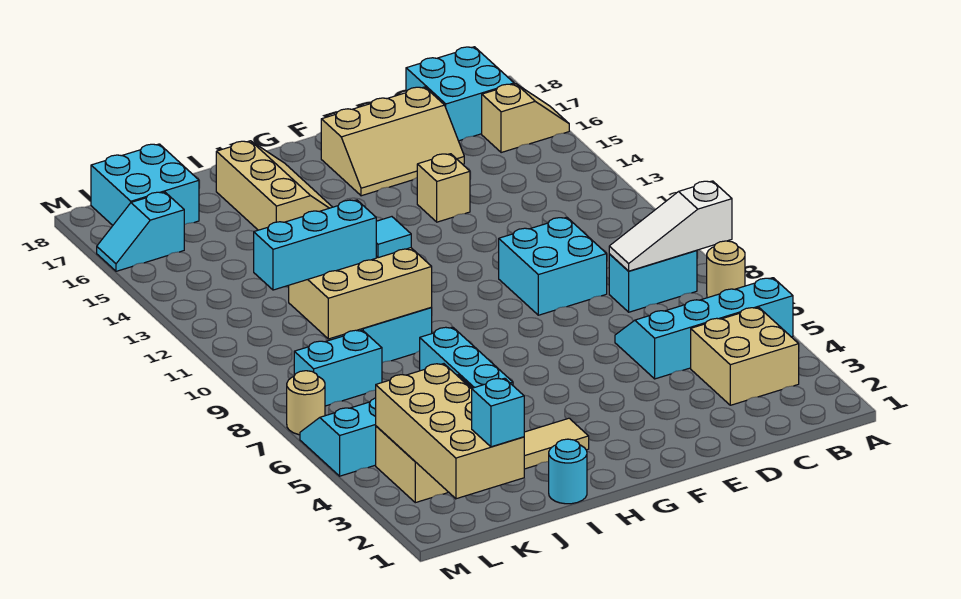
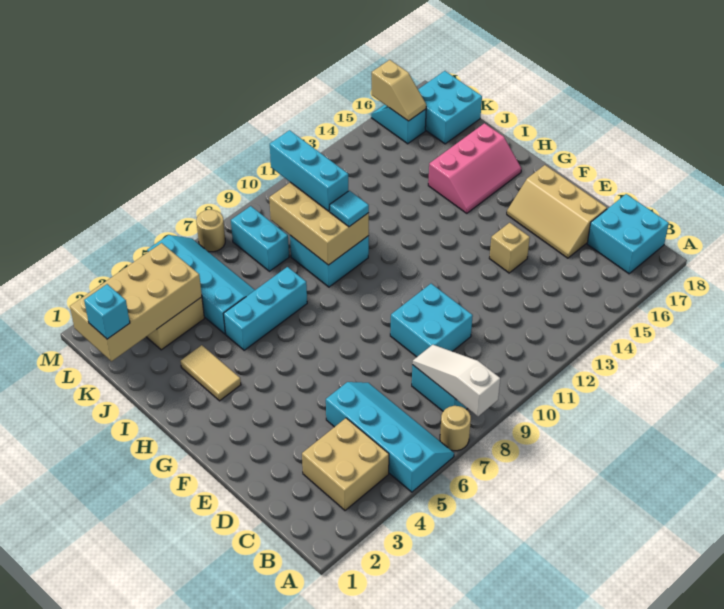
tan 1x2 slope [482,84,569,153] -> tan 1x2 slope moved to [372,60,426,121]
tan 2x3 slope [216,141,332,230] -> pink 2x3 slope [428,123,521,213]
cyan 1x1 round brick [549,439,587,504] -> none

